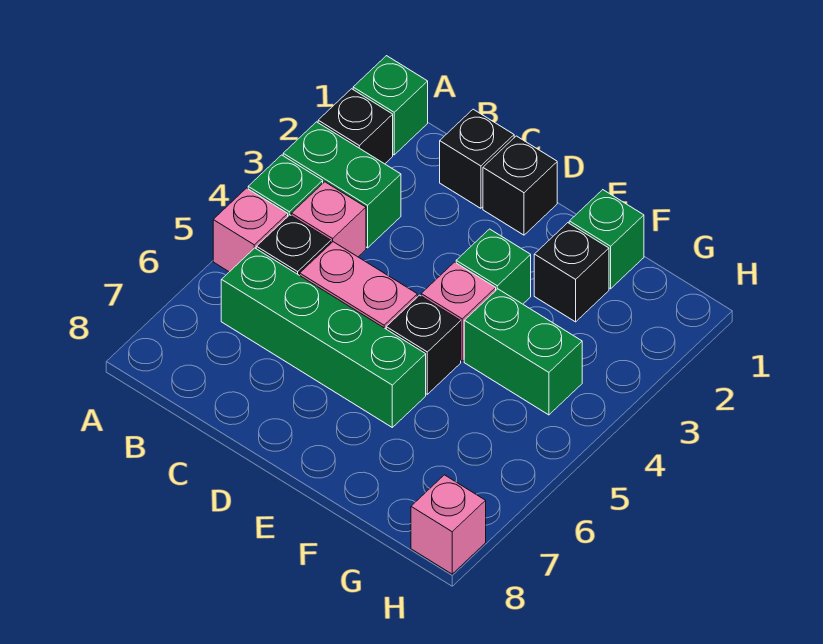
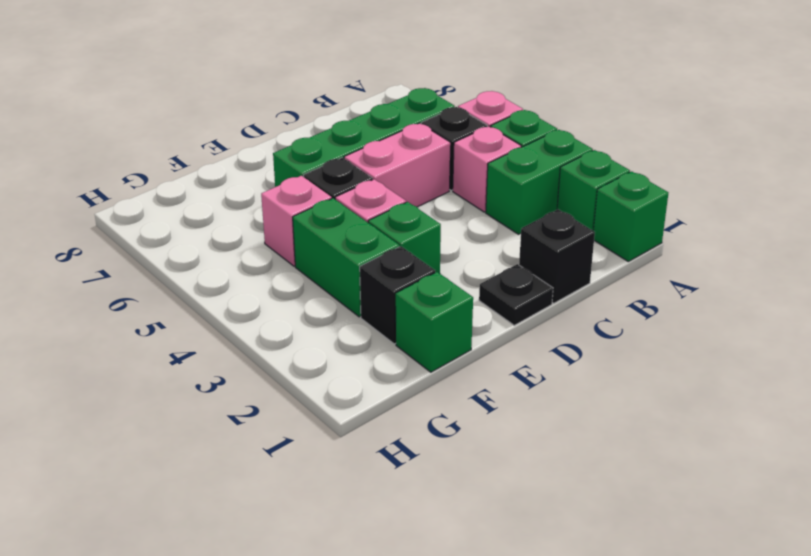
black 1x1 brick [318,89,393,164] -> green 1x1 brick [557,150,630,231]
black 1x1 brick [483,136,557,235] -> black 1x1 plate [479,264,553,325]
green 1x2 brick [464,289,582,415] -> green 1x2 brick turned to [293,198,399,317]
pink 1x1 brick [411,475,486,574] -> pink 1x1 brick moved to [261,176,332,266]

